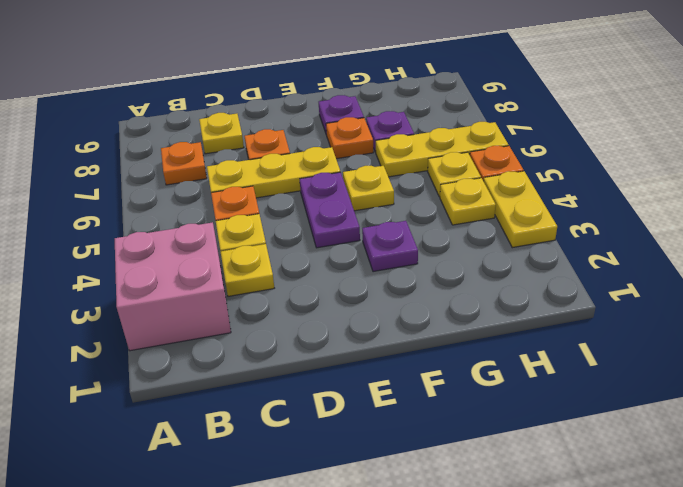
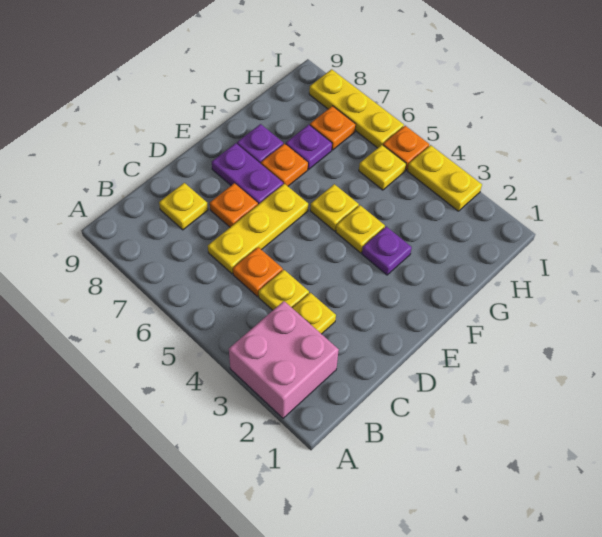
orange 1x1 plate [161,142,207,185] -> orange 1x1 plate moved to [310,106,356,150]
purple 1x2 plate [300,172,360,248] -> purple 1x2 plate moved to [212,143,283,204]
yellow 1x3 plate [376,122,509,177] -> yellow 1x3 plate turned to [309,69,404,148]
yellow 1x1 plate [440,178,496,225] -> yellow 1x1 plate moved to [336,205,385,253]

